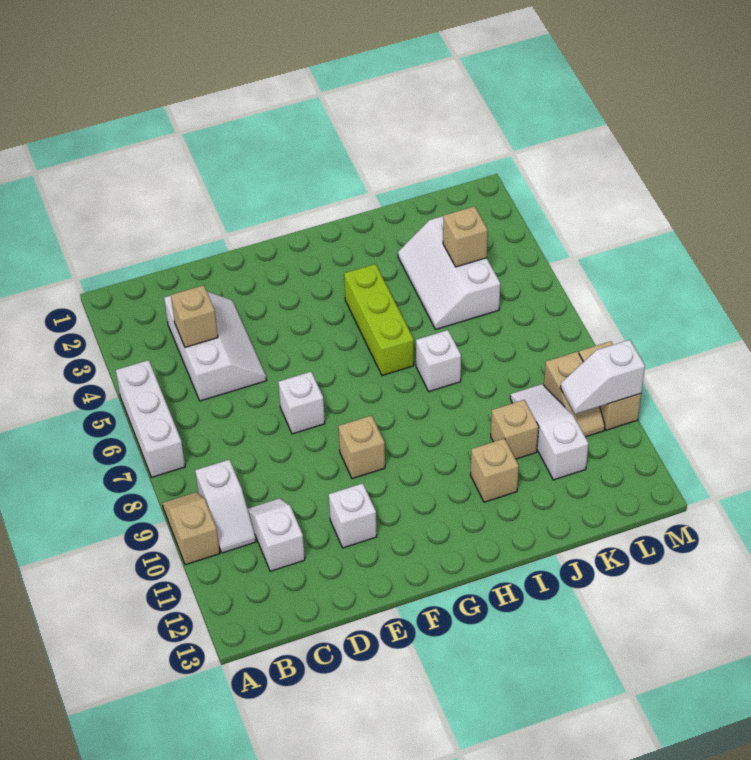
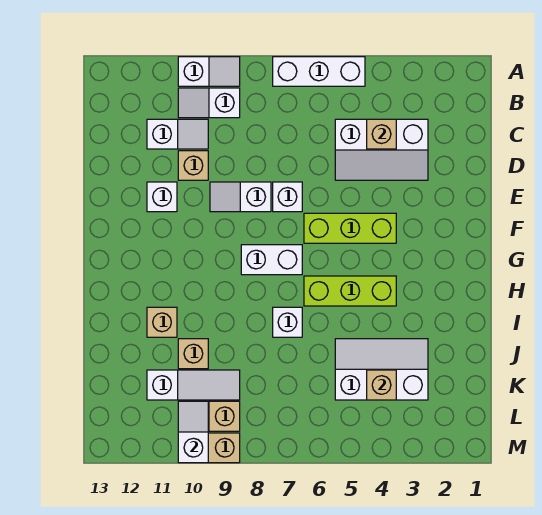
tan 1x2 slope [162,492,220,565] -> white 1x2 slope [178,57,240,86]
none -> white 1x2 slope [210,182,271,212]
none -> lime 1x3 brick [304,213,396,243]
tan 1x1 brick [338,415,385,479] -> tan 1x1 brick moved to [178,151,208,180]
none -> white 1x2 brick [241,245,302,275]

